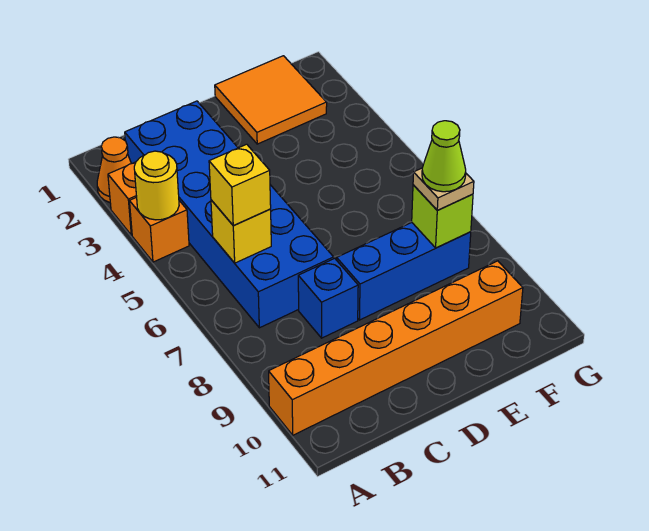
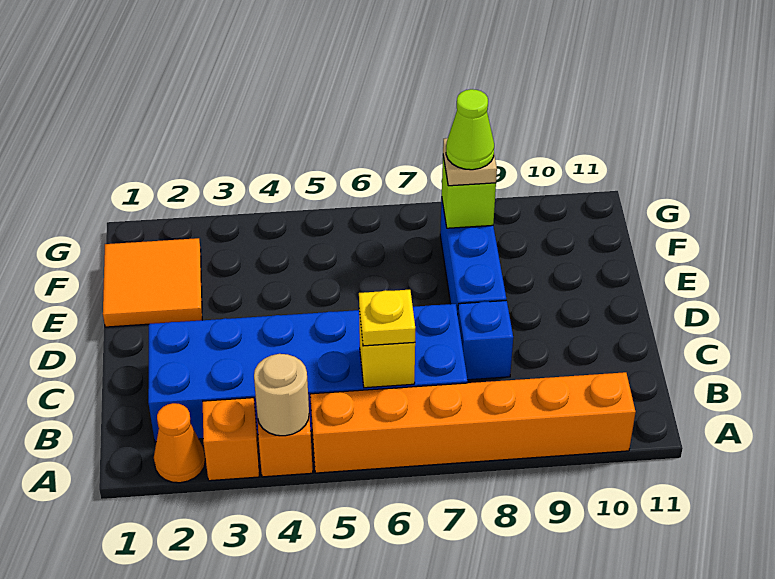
yellow 1x1 round brick [134,151,179,220] -> tan 1x1 round brick [254,354,309,436]
orange 1x6 brick [269,261,523,435] -> orange 1x6 brick turned to [310,372,636,473]
yellow 1x1 brick [209,144,271,226] -> yellow 1x1 plate [359,290,415,346]

